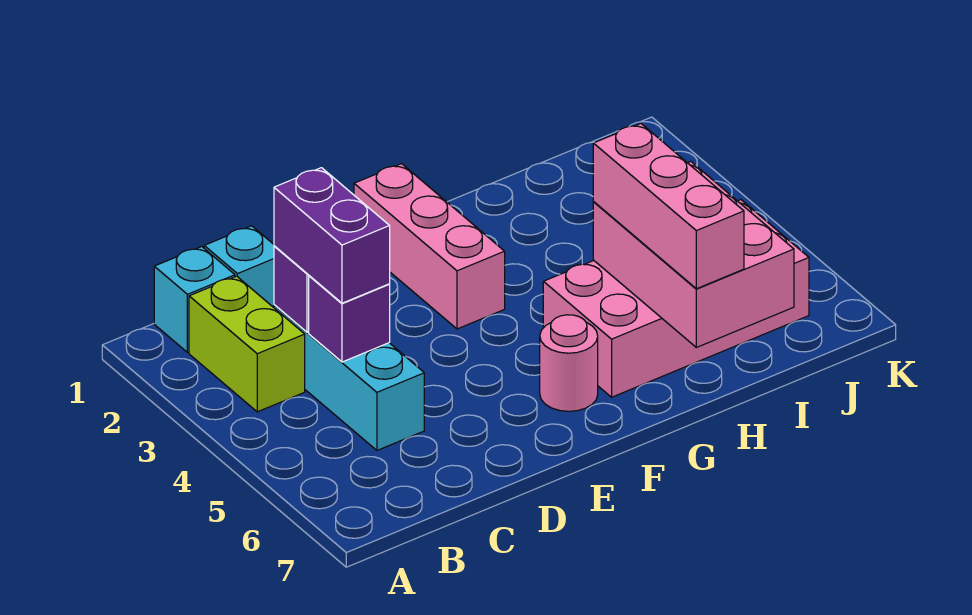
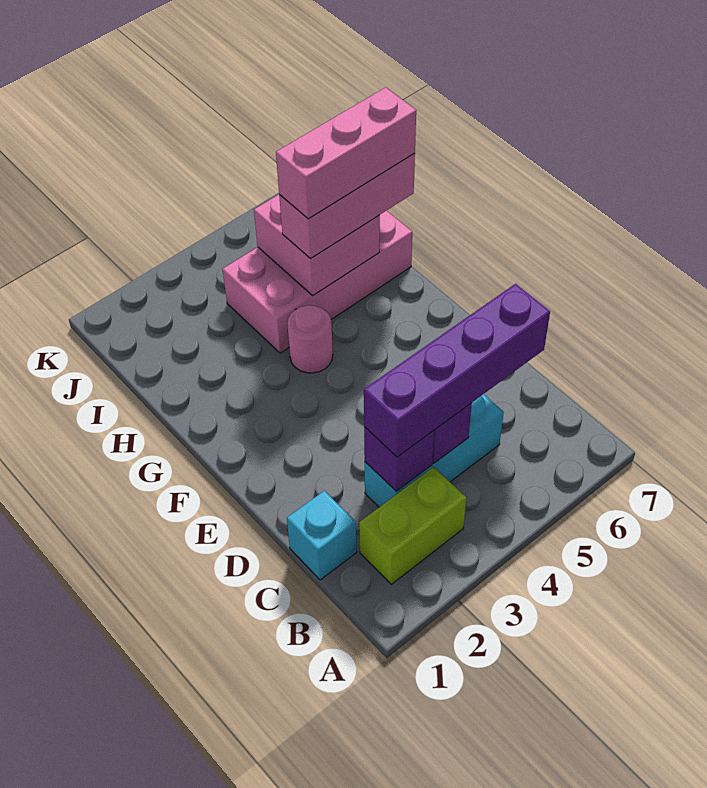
cyan 1x1 brick [154,247,235,352] -> none
purple 1x2 brick [274,168,390,303] -> purple 1x4 brick [364,284,550,457]
pink 1x3 brick [354,164,505,329] -> pink 1x3 brick moved to [276,87,416,219]
pink 1x1 round brick [540,315,598,411] -> pink 1x1 round brick moved to [287,305,333,373]
pink 2x4 brick [543,200,809,397] -> pink 2x4 brick turned to [223,211,412,353]
pink 2x3 brick [593,162,794,347] -> pink 2x2 brick [254,195,380,295]

